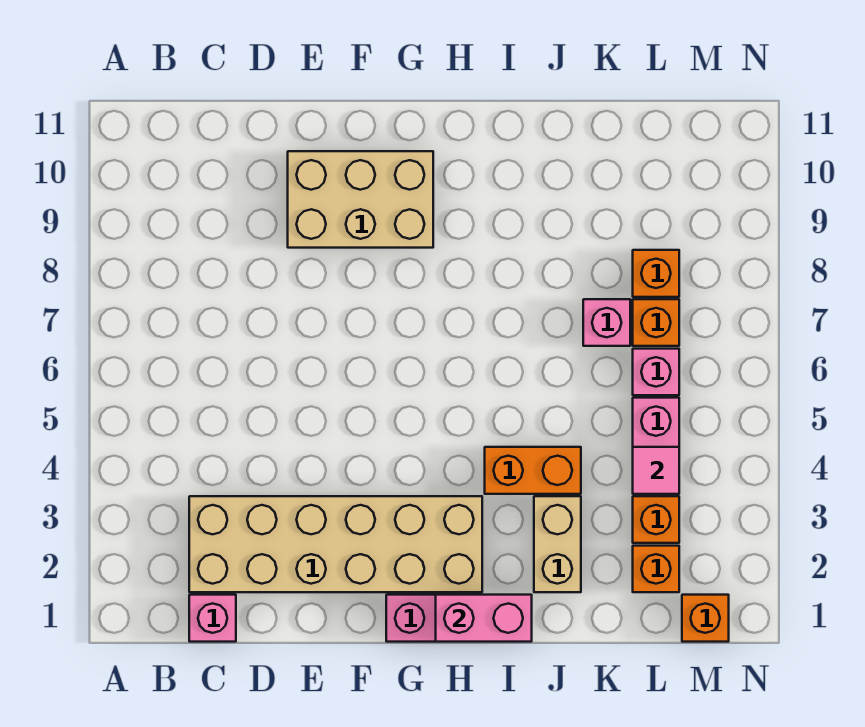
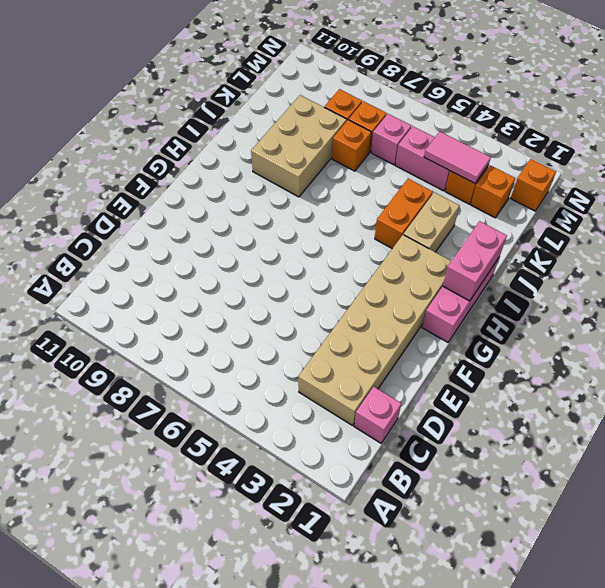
tan 2x3 brick [288,151,433,248] -> tan 2x3 brick moved to [251,95,347,197]
tan 1x2 brick [534,496,581,592] -> tan 1x2 brick turned to [403,192,459,252]
pink 1x1 brick [583,299,630,346] -> orange 1x1 brick [332,120,371,171]
pink 1x1 tile [633,447,679,494] -> pink 1x2 tile [424,131,491,183]

